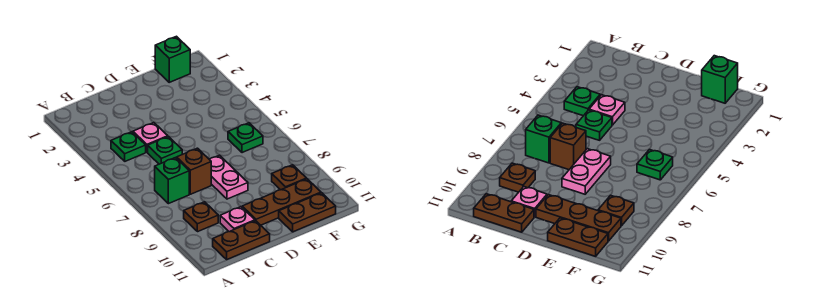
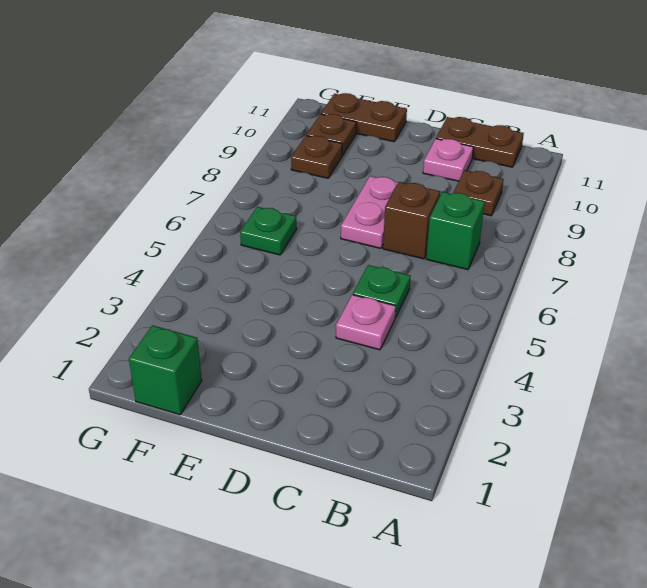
green 1x1 plate [111,132,146,161] -> none
brown 1x3 plate [242,179,321,225] -> brown 1x1 plate [306,114,356,155]

